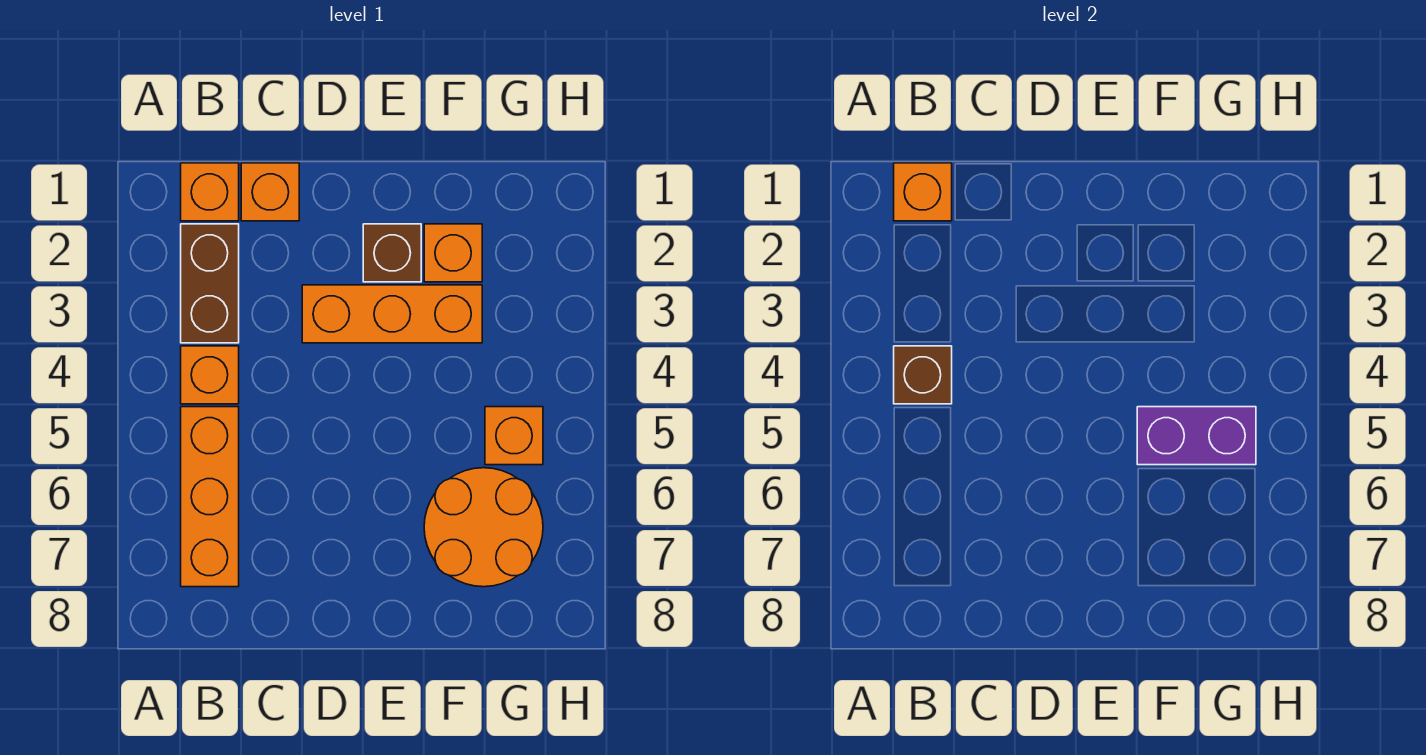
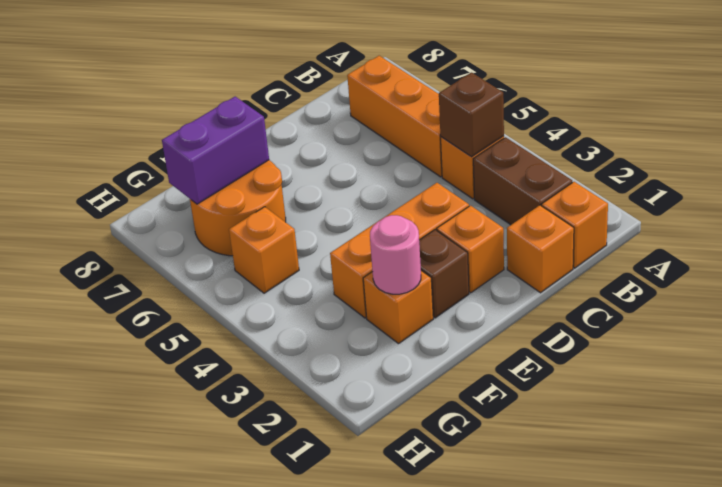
orange 1x1 brick [894,163,952,221] -> orange 1x1 brick moved to [437,206,504,293]
none -> pink 1x1 round brick [370,215,421,294]
purple 1x2 brick [1137,407,1256,465] -> purple 1x2 brick moved to [162,97,269,204]

